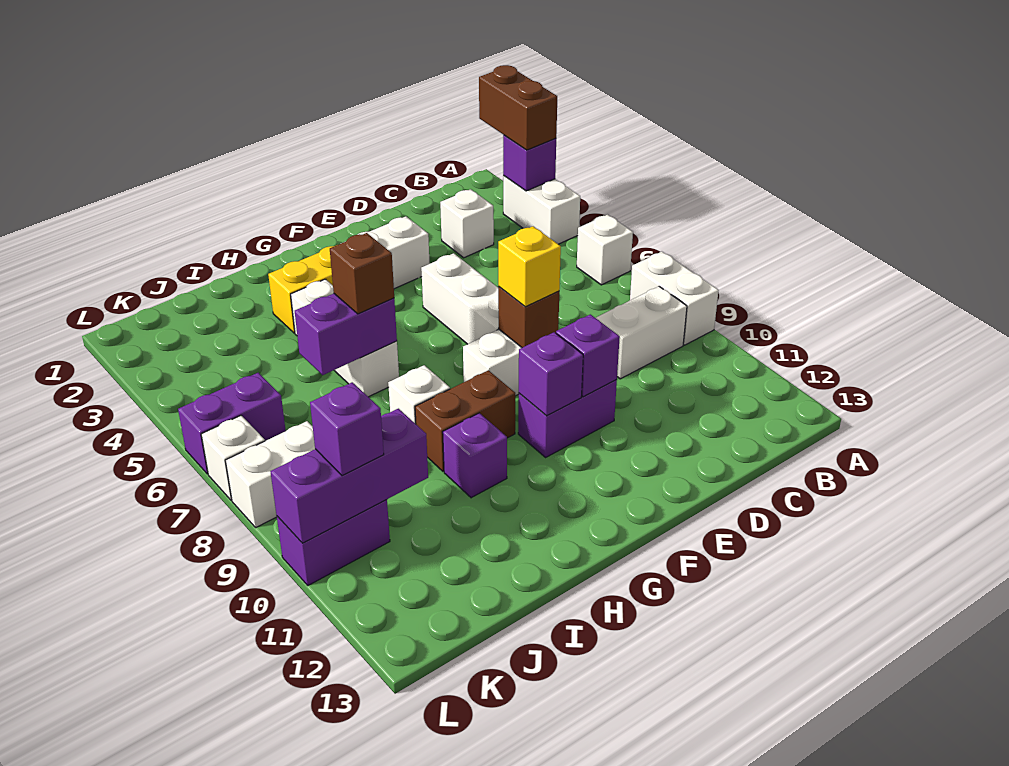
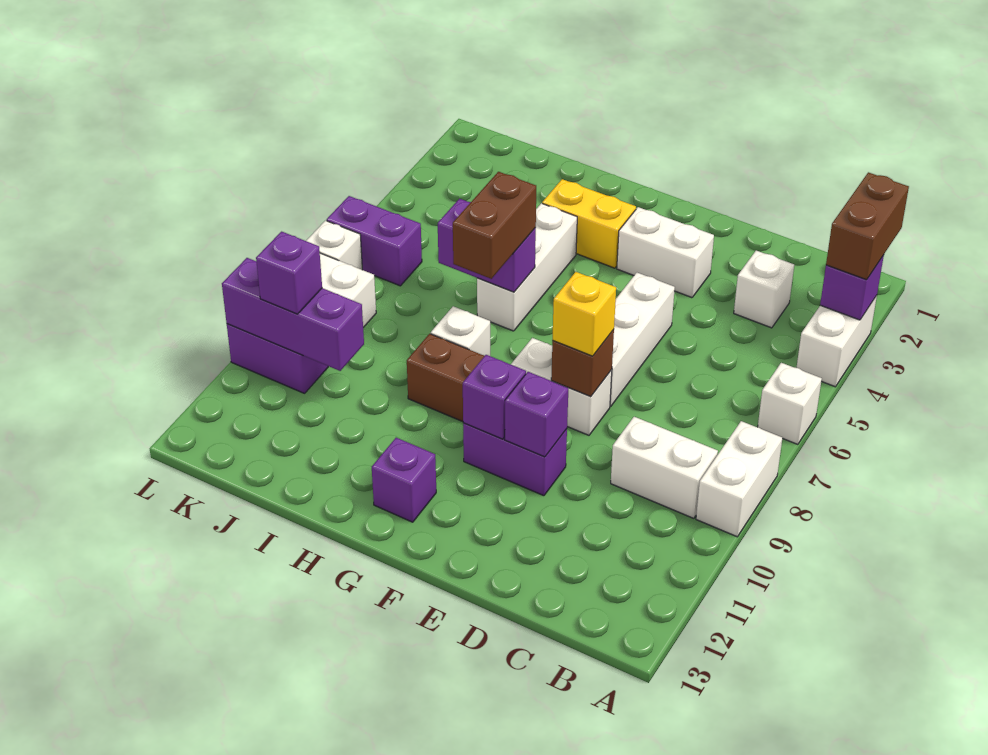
brown 1x1 brick [330,233,394,314] -> brown 1x2 brick [453,172,536,279]
purple 1x1 brick [443,413,507,498] -> purple 1x1 brick moved to [372,438,436,522]

